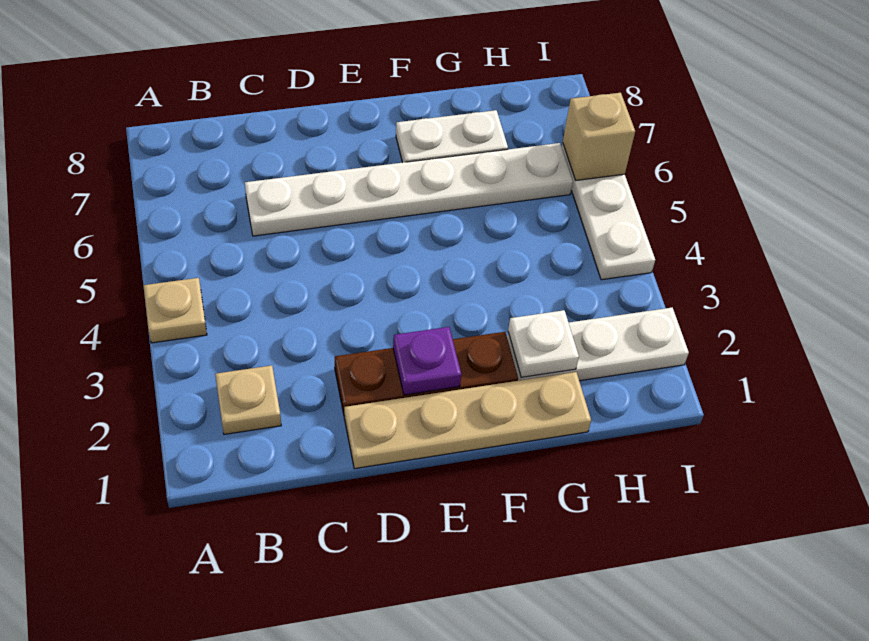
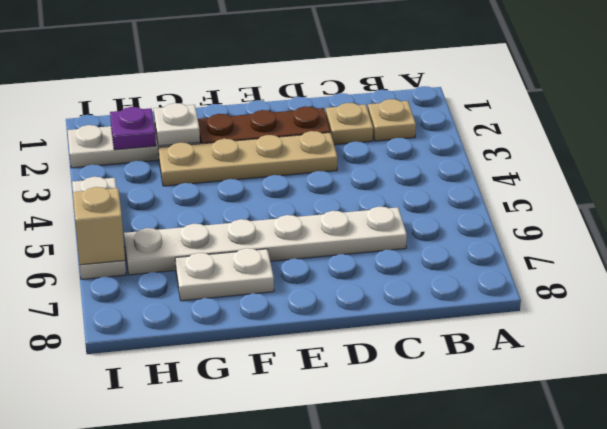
tan 1x1 plate [143,278,207,343] -> tan 1x1 plate moved to [326,103,373,145]
tan 1x4 plate [344,372,591,469] -> tan 1x4 plate moved to [158,131,337,186]
purple 1x1 plate [393,327,461,395] -> purple 1x1 plate moved to [110,107,156,150]

